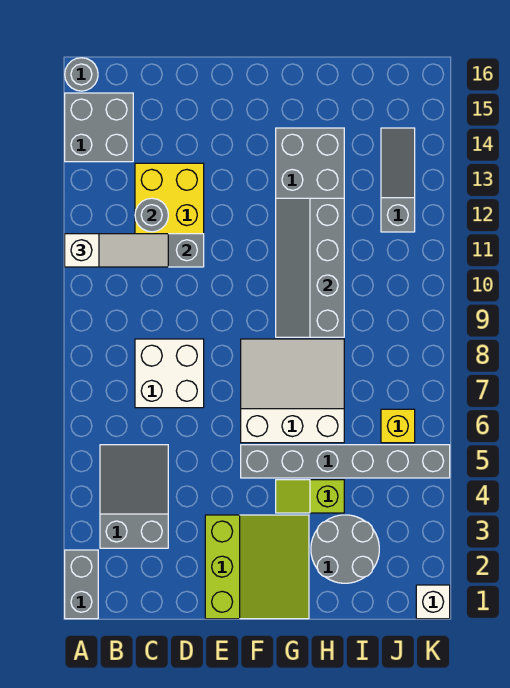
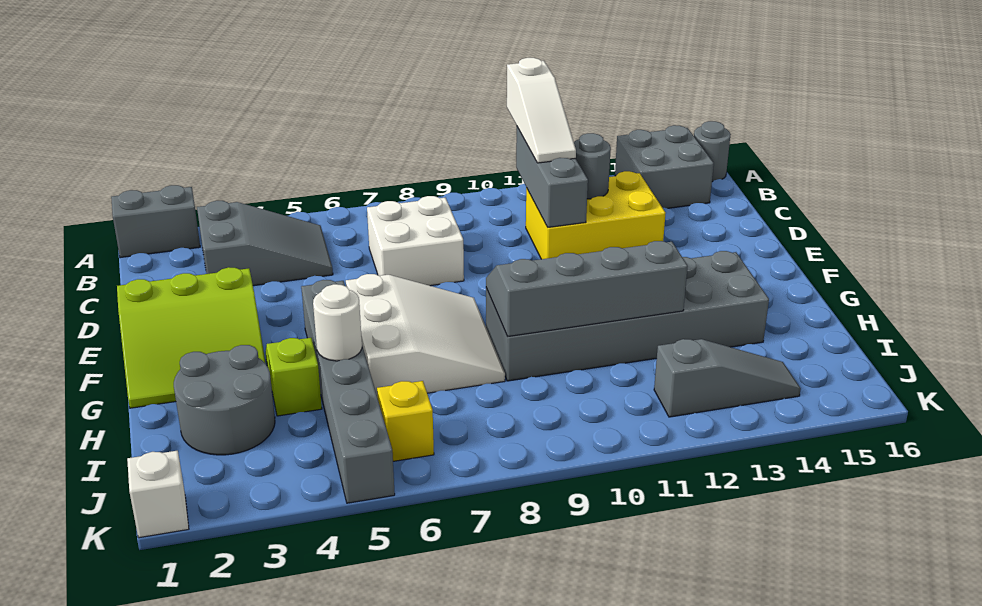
none -> white 1x1 round brick [313,284,362,361]

